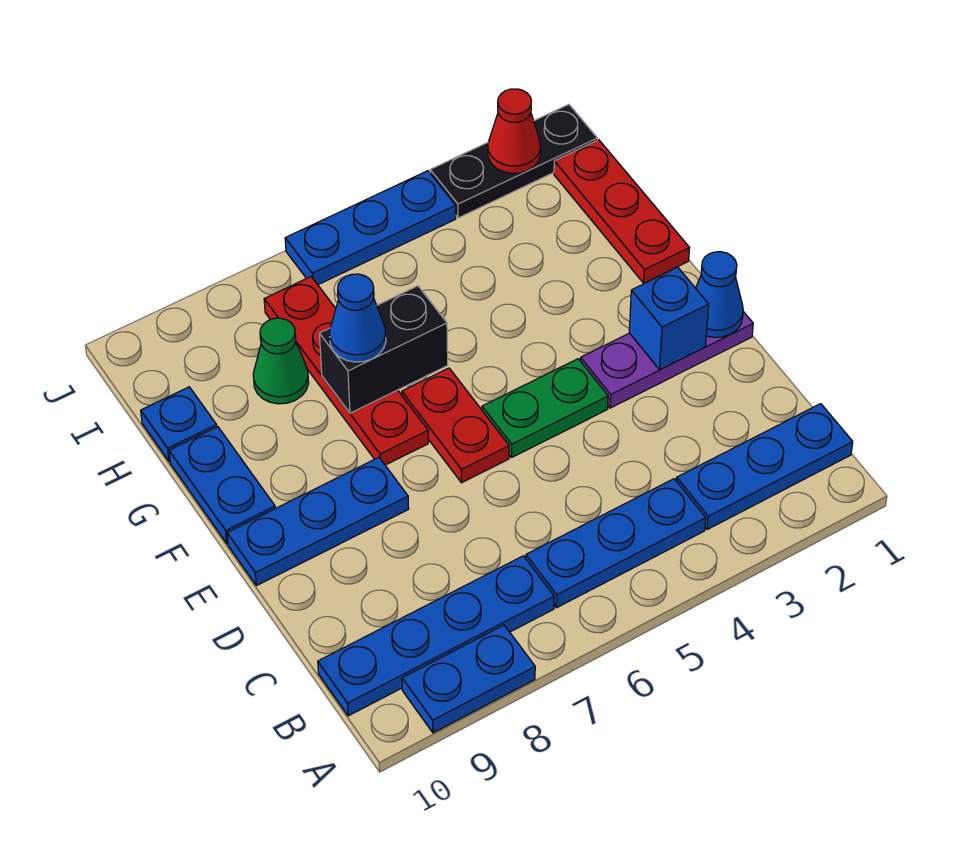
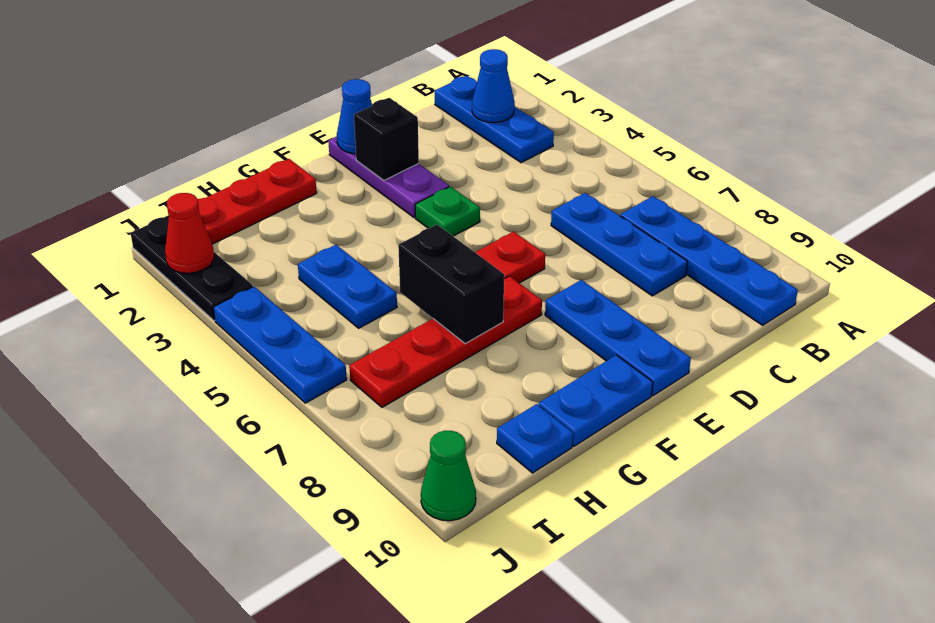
blue 1x2 plate [402,625,535,733] -> blue 1x2 plate moved to [298,245,397,328]
blue 1x3 plate [526,479,706,608] -> blue 1x3 plate moved to [551,193,688,296]
blue 1x1 brick [629,267,709,370] -> black 1x1 brick [354,98,419,180]
green 1x2 plate [482,359,608,457] -> green 1x1 plate [415,186,480,236]
blue 1x1 cone [330,274,386,362] -> blue 1x1 cone moved to [472,49,515,123]
green 1x1 cone [253,318,309,404] -> green 1x1 cone moved to [421,431,476,521]

